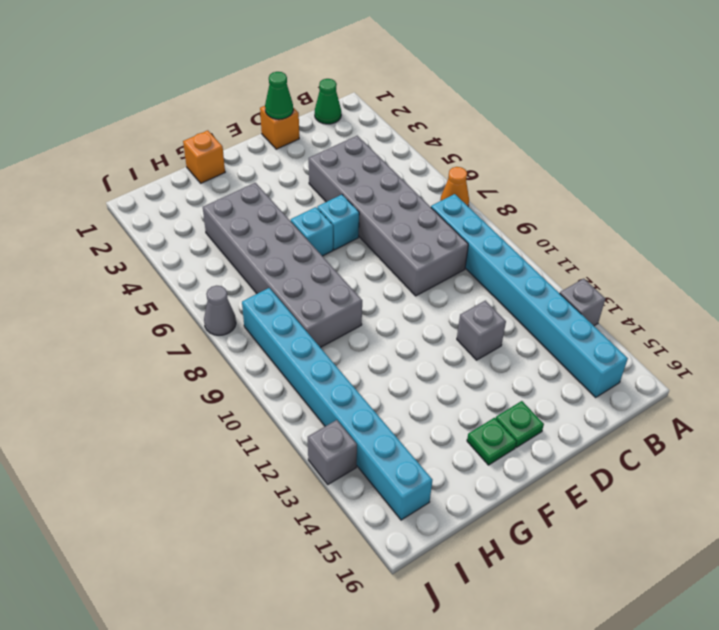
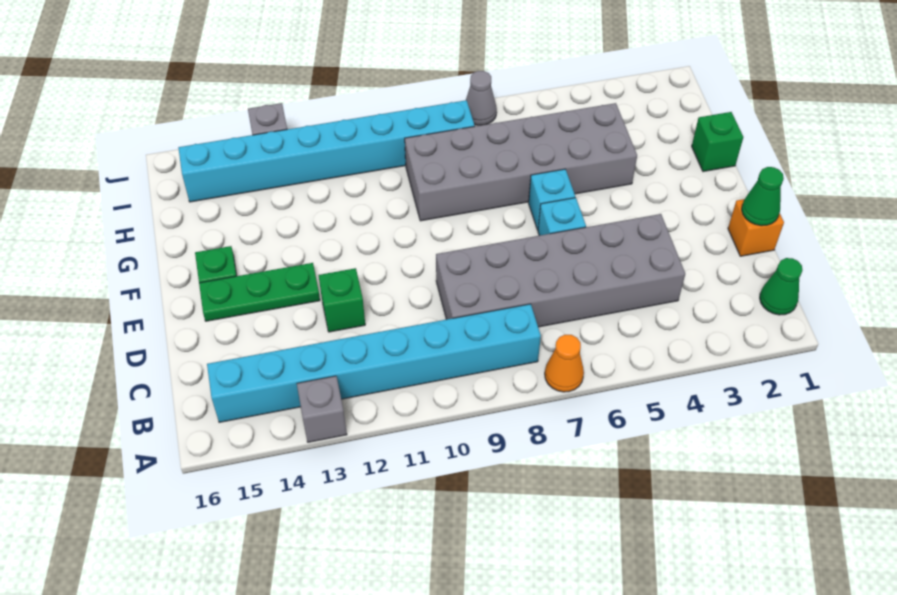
grey 1x1 brick [457,301,506,360] -> green 1x1 brick [318,268,365,332]
green 1x1 plate [496,401,544,447] -> green 1x3 plate [199,263,320,321]
orange 1x1 brick [183,130,225,183] -> green 1x1 brick [692,112,743,172]

